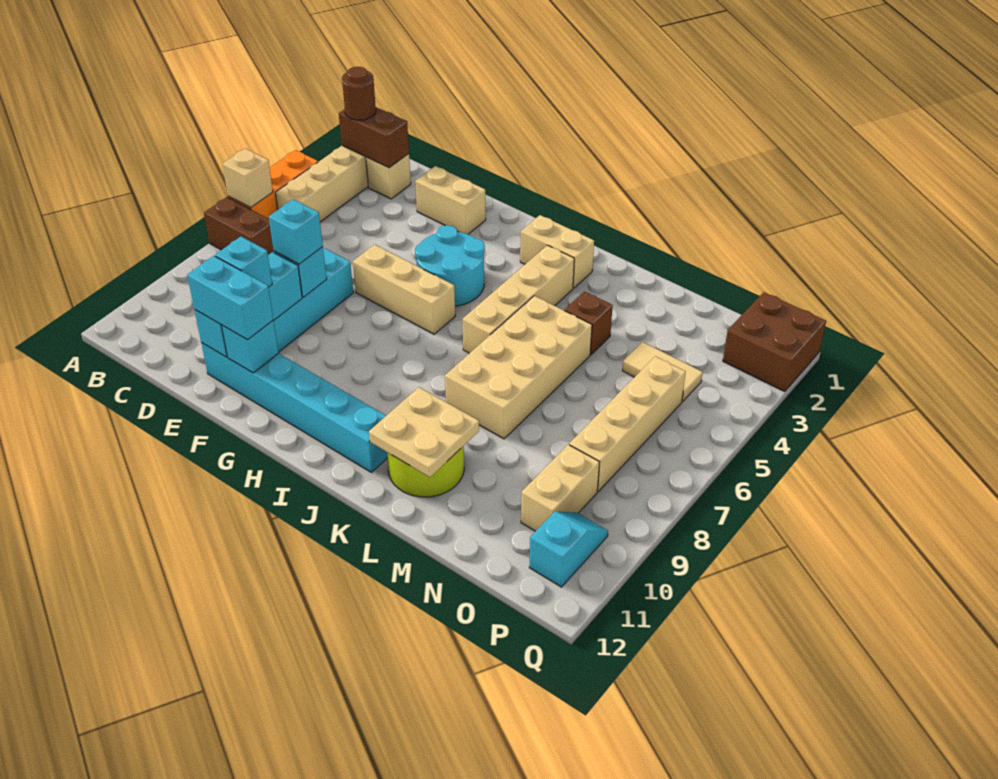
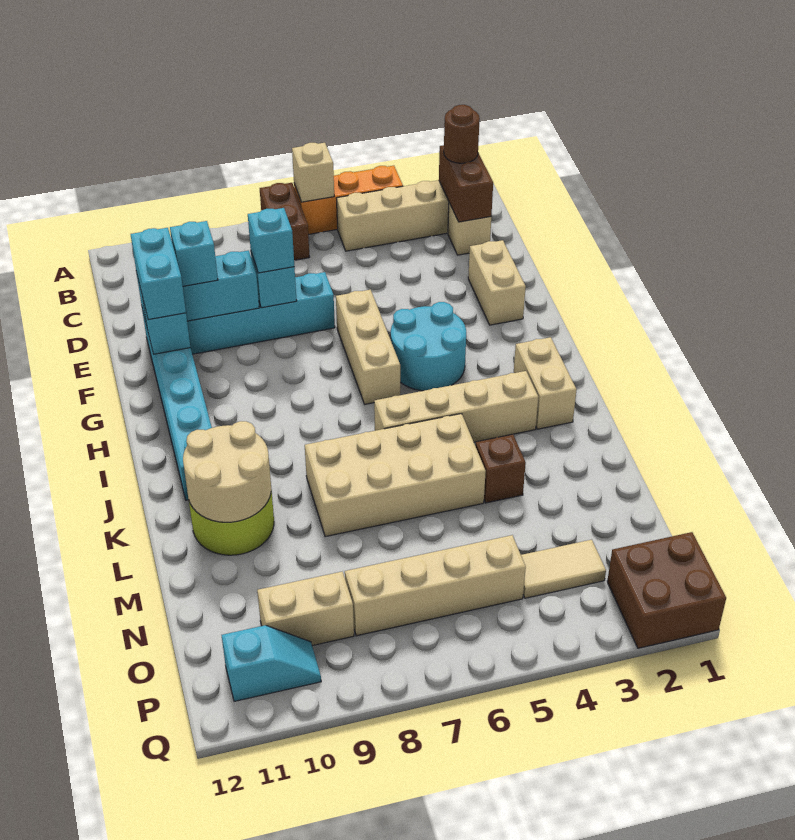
tan 2x2 plate [369,387,479,477] -> tan 2x2 round brick [183,421,271,522]
tan 1x2 tile [622,342,703,402] -> tan 1x2 tile turned to [521,540,606,598]

